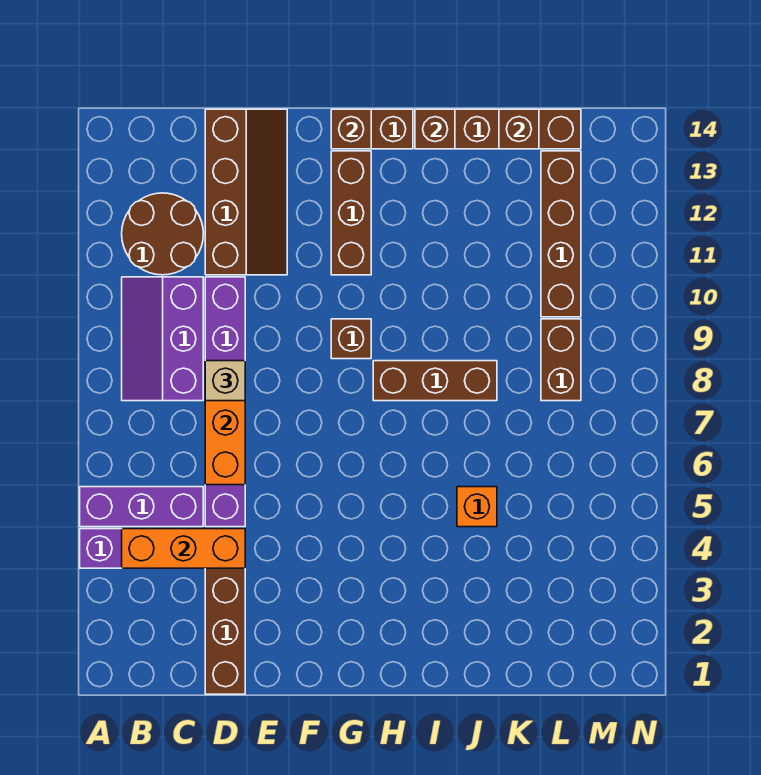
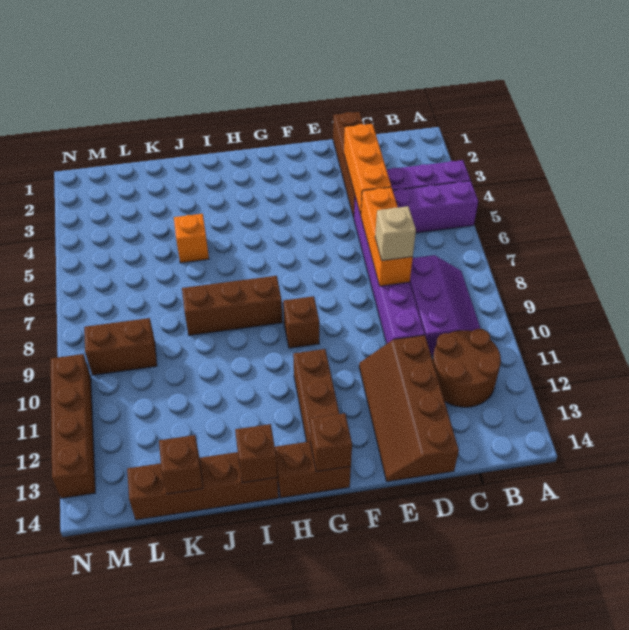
orange 1x3 brick [122,529,245,568] -> orange 1x3 brick turned to [344,124,391,215]
brown 1x2 brick [541,319,581,401] -> brown 1x2 brick turned to [84,318,157,375]
brown 1x4 brick [541,151,581,317] -> brown 1x4 brick moved to [51,354,95,498]

